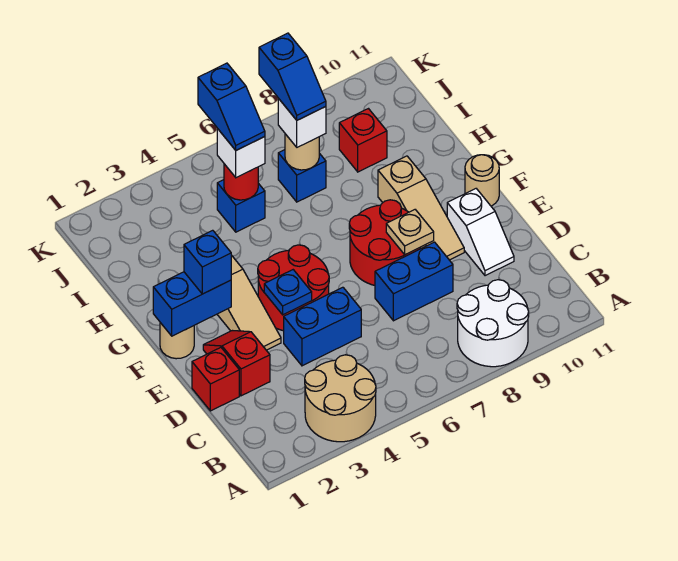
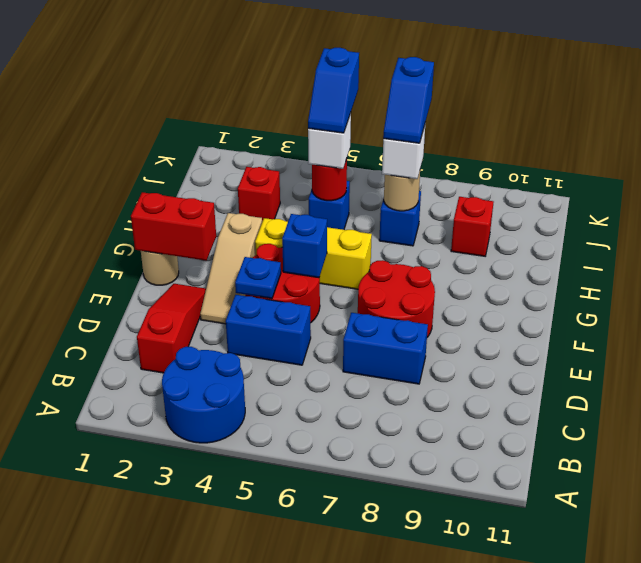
tan 2x2 round brick [305,355,376,442] -> blue 2x2 round brick [162,347,245,443]
white 2x2 round brick [457,280,529,367] -> none
red 1x1 brick [192,348,239,411] -> red 1x1 brick moved to [238,167,280,221]
red 1x2 slope [203,331,270,396] -> red 1x3 slope [137,284,206,373]
white 1x2 slope [447,189,514,276] -> none
tan 1x1 plate [386,210,434,254] -> none
tan 1x3 slope [378,156,464,260] -> none
blue 1x2 brick [153,272,231,336] -> red 1x2 brick [131,192,216,261]
blue 1x1 brick [184,230,231,294] -> blue 1x1 brick moved to [282,214,327,278]
tan 1x1 round brick [465,155,499,206] -> none
none -> yellow 1x3 brick [255,218,372,289]

